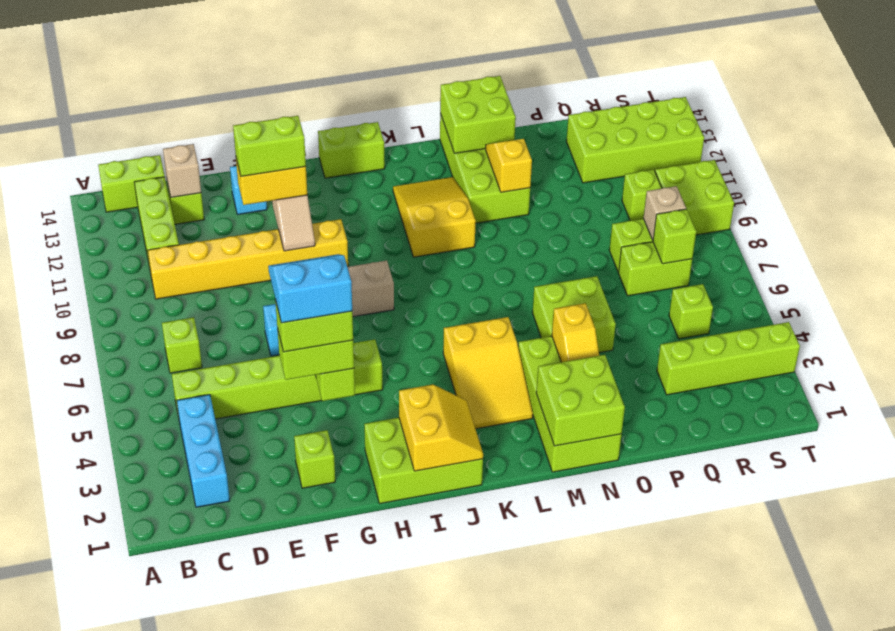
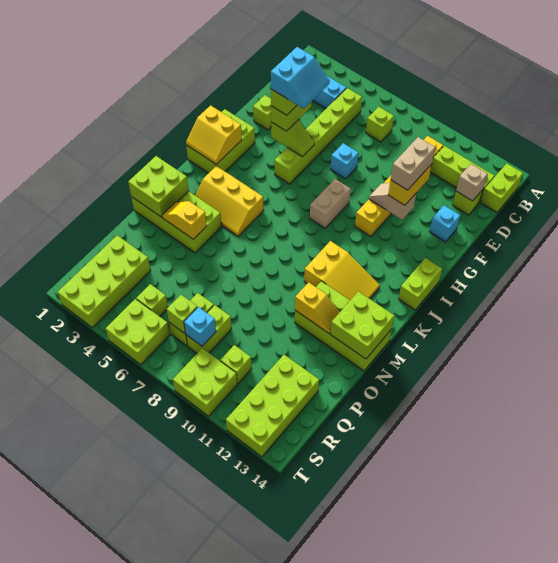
lime 1x2 brick [233,116,306,176] -> tan 1x2 brick [391,137,435,190]
yellow 2x3 slope [443,317,533,429] -> yellow 2x3 slope turned to [195,166,264,236]
lime 2x2 brick [533,276,616,353] -> lime 2x2 brick moved to [106,299,170,365]
lime 1x4 brick [657,322,800,395] -> lime 2x4 brick [58,235,151,328]
tan 1x1 brick [643,186,686,240] -> cyan 1x1 brick [184,307,216,346]

